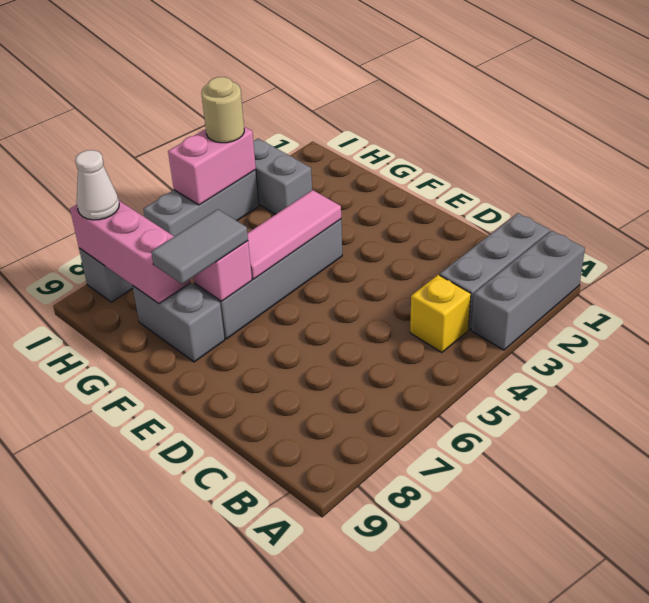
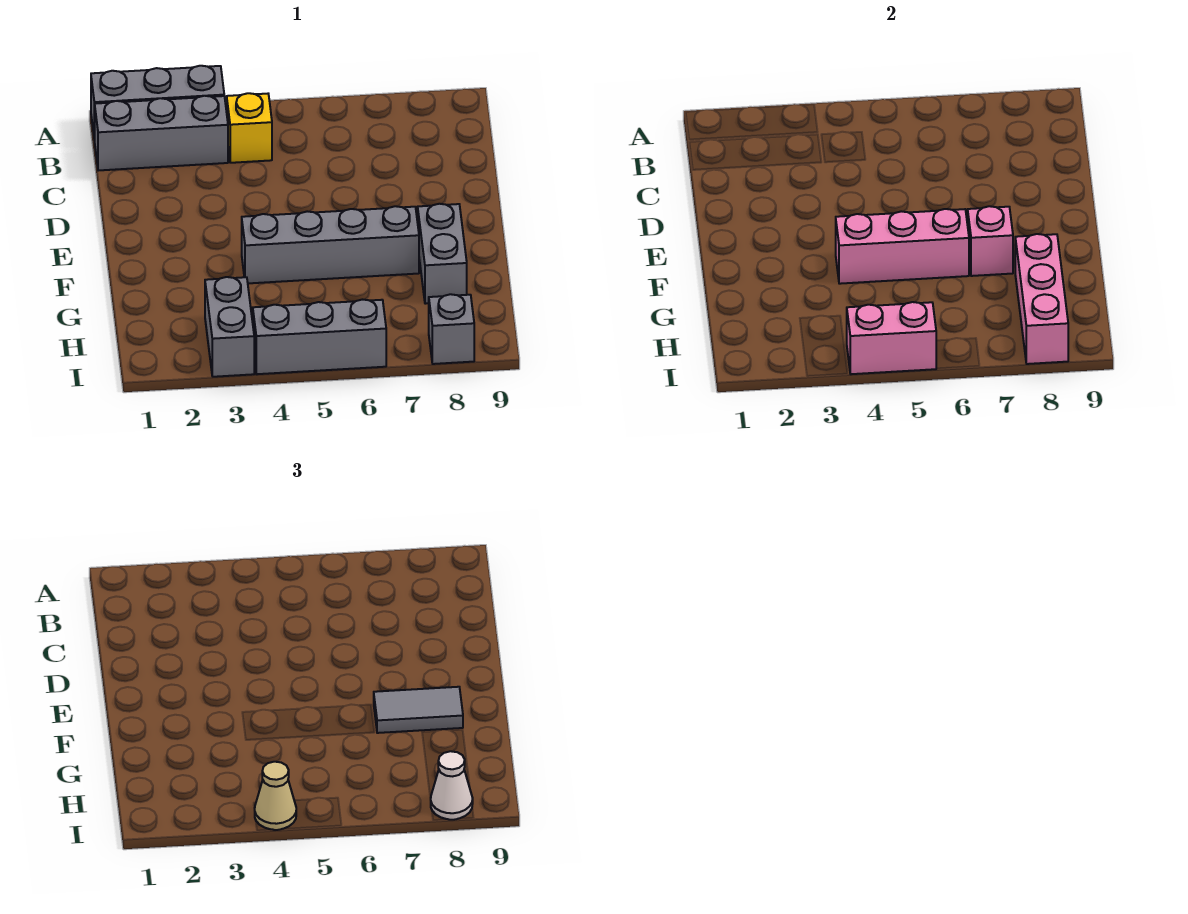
pink 1x3 tile [247,190,341,279] -> pink 1x3 brick [836,209,969,284]
tan 1x1 round brick [201,77,244,143] -> tan 1x1 cone [255,762,296,830]

